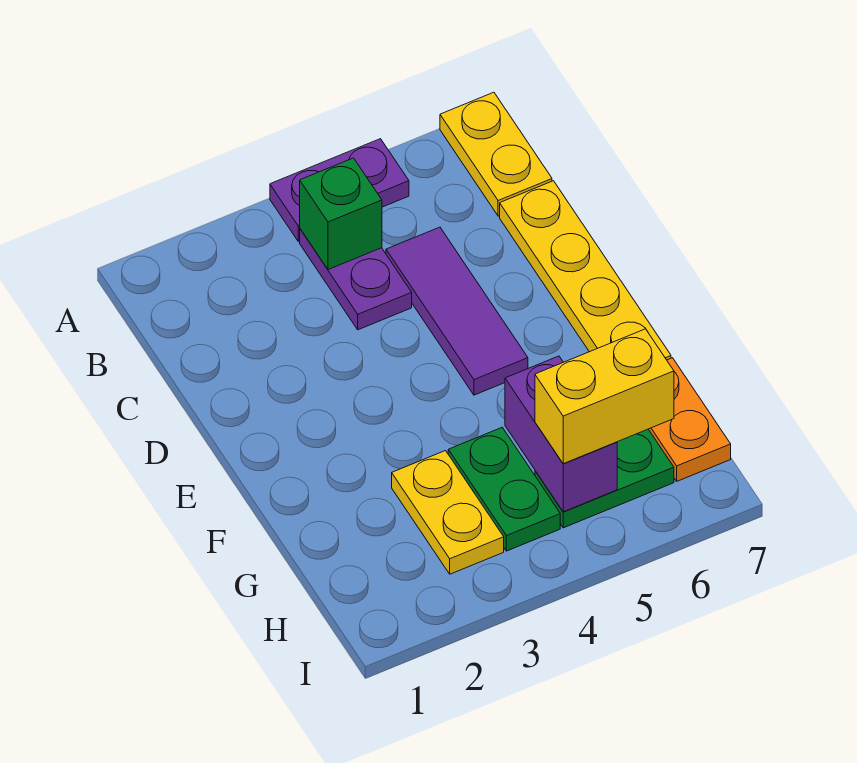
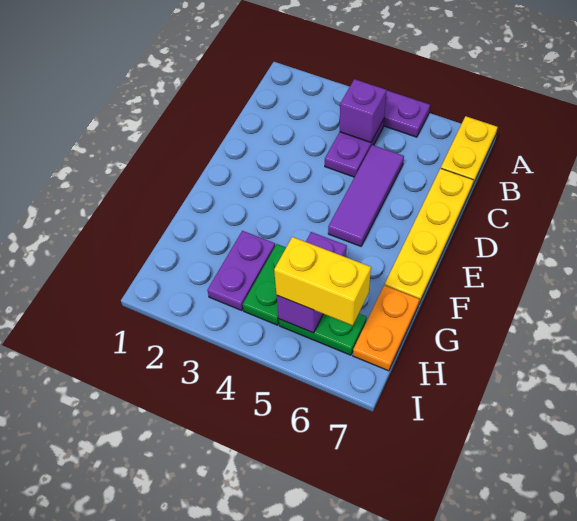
green 1x1 brick [300,158,382,270] -> purple 1x1 brick [340,79,387,142]
yellow 1x2 plate [392,451,504,574] -> purple 1x2 plate [207,231,275,311]

